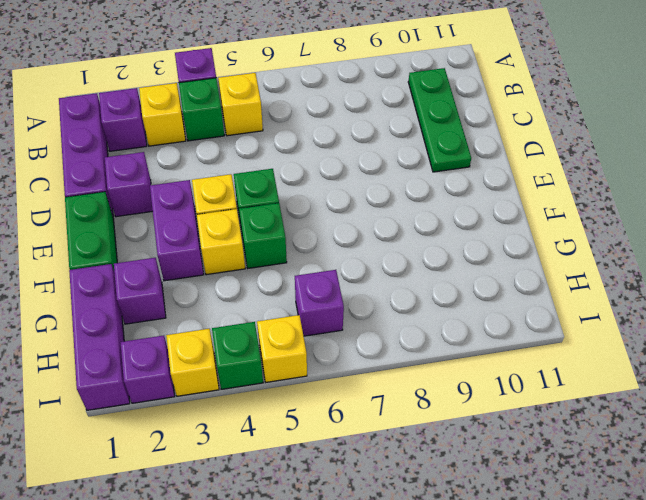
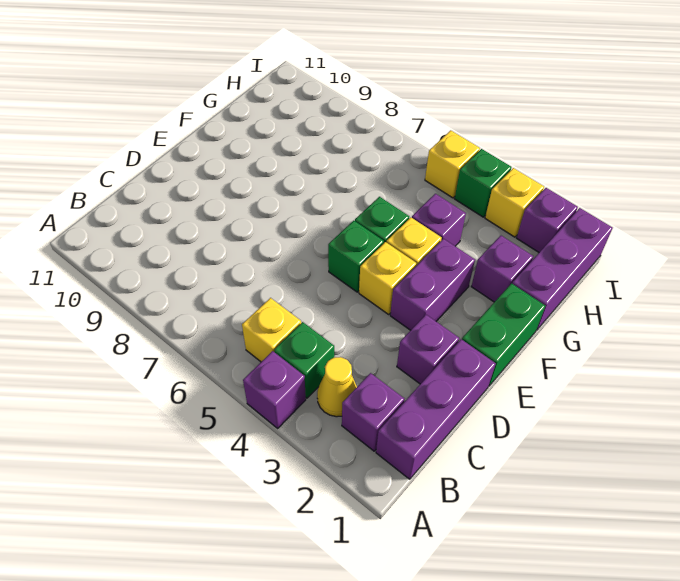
yellow 1x1 brick [139,83,186,146] -> yellow 1x1 cone [317,357,357,417]
green 1x3 plate [408,68,471,172] -> none
purple 1x1 brick [295,270,344,336] -> purple 1x1 brick moved to [412,194,466,246]

